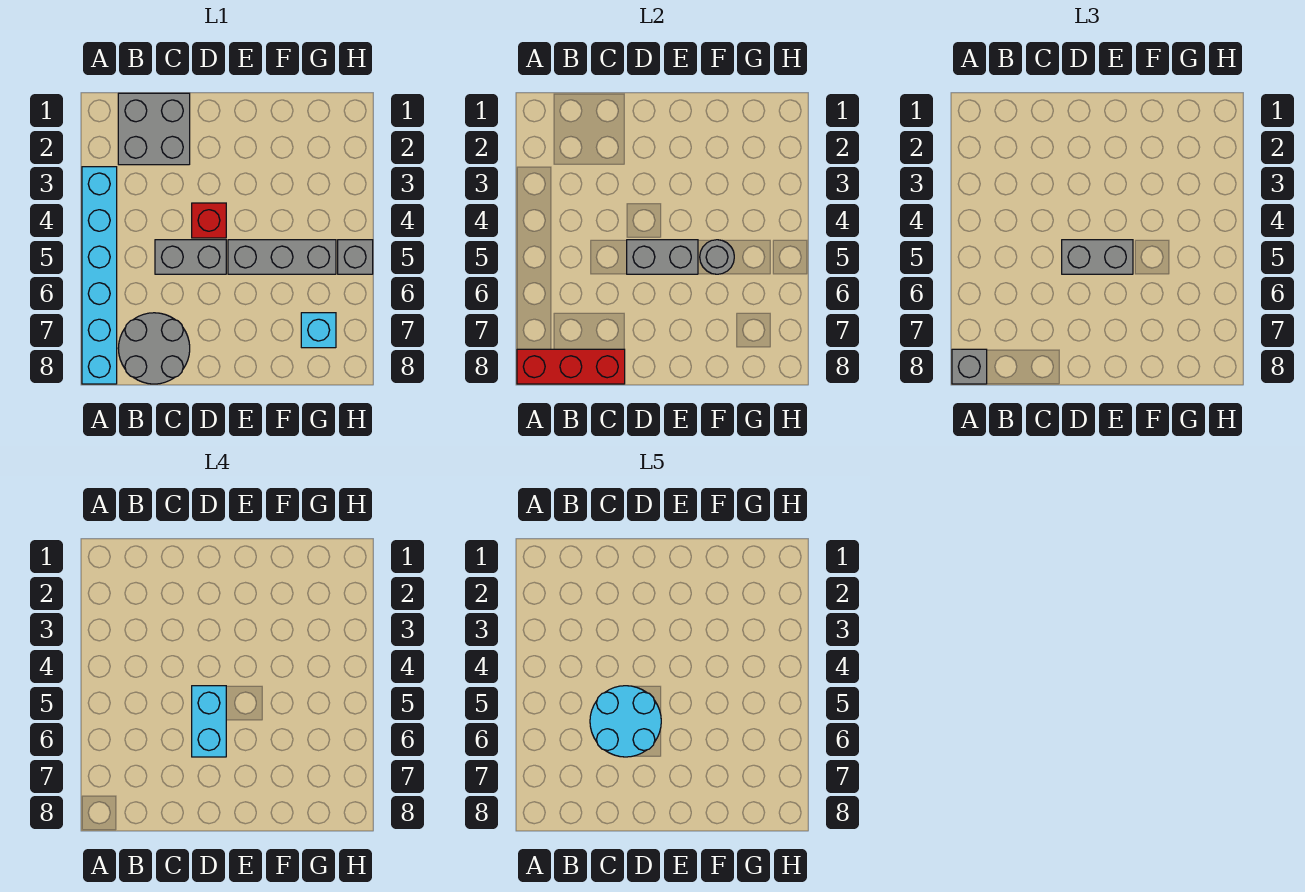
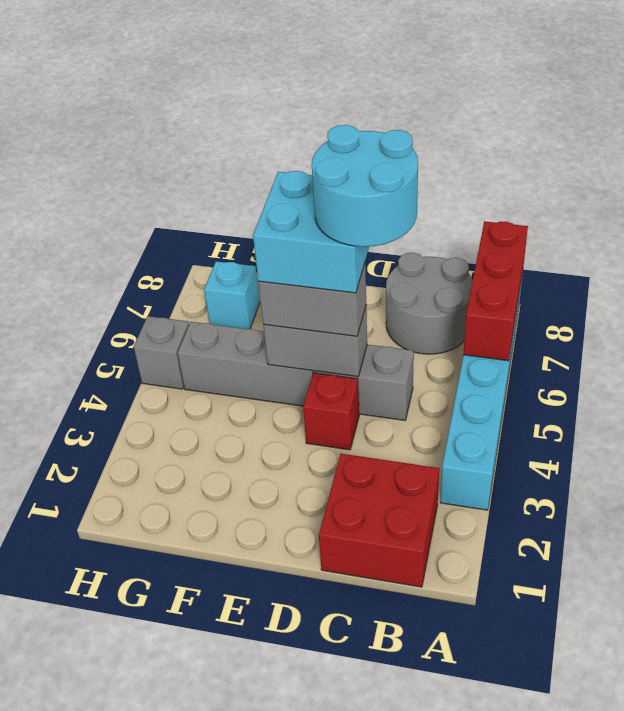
red 1x3 brick [517,349,625,384] -> red 1x3 brick turned to [463,221,528,361]
grey 1x1 brick [952,349,987,384] -> none
grey 2x2 brick [118,93,190,165] -> red 2x2 brick [319,454,439,587]
cyan 1x2 brick [192,686,226,757] -> cyan 2x2 brick [253,171,369,293]
grey 1x1 round brick [700,240,734,274] -> none

